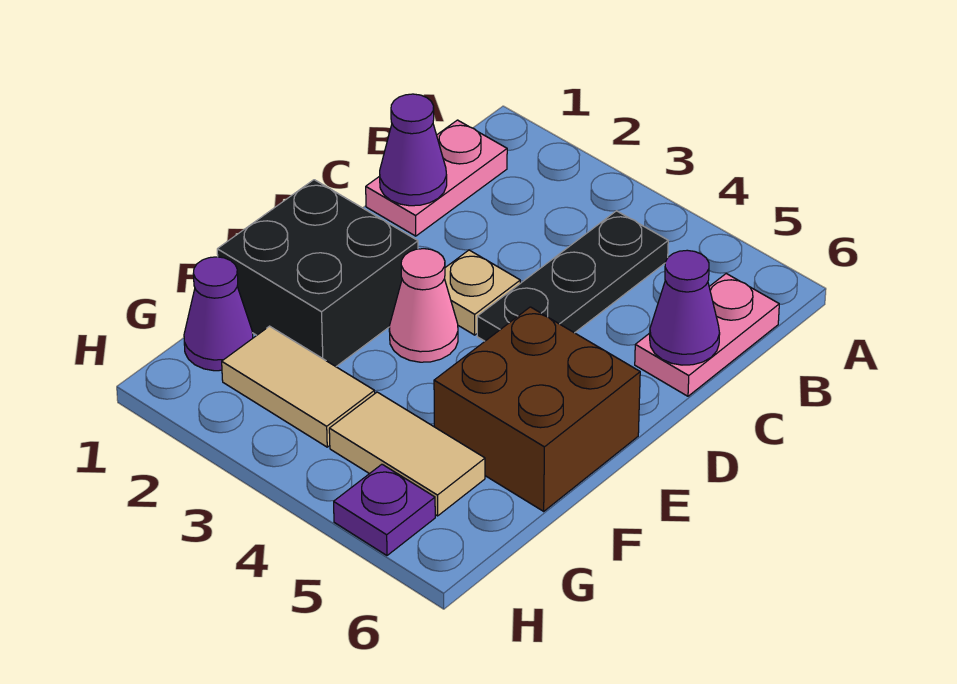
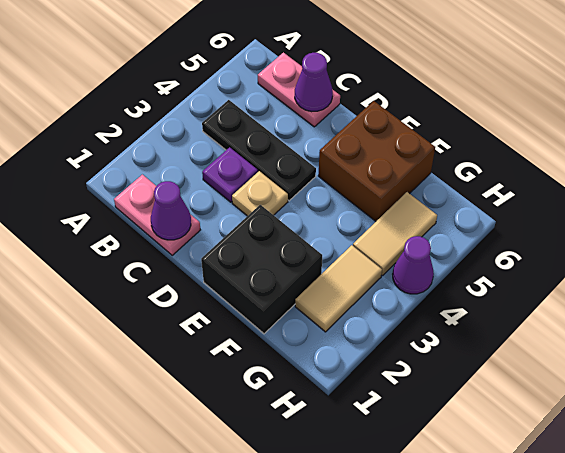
pink 1x1 cone [389,249,458,362] -> none
purple 1x1 cone [184,257,253,371] -> purple 1x1 cone moved to [393,236,434,294]
purple 1x1 plate [334,464,435,555] -> purple 1x1 plate moved to [202,147,258,202]

